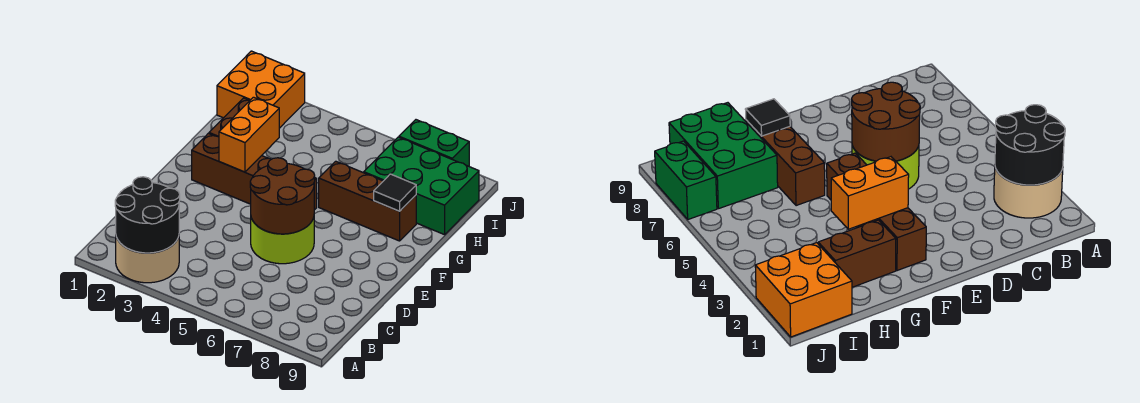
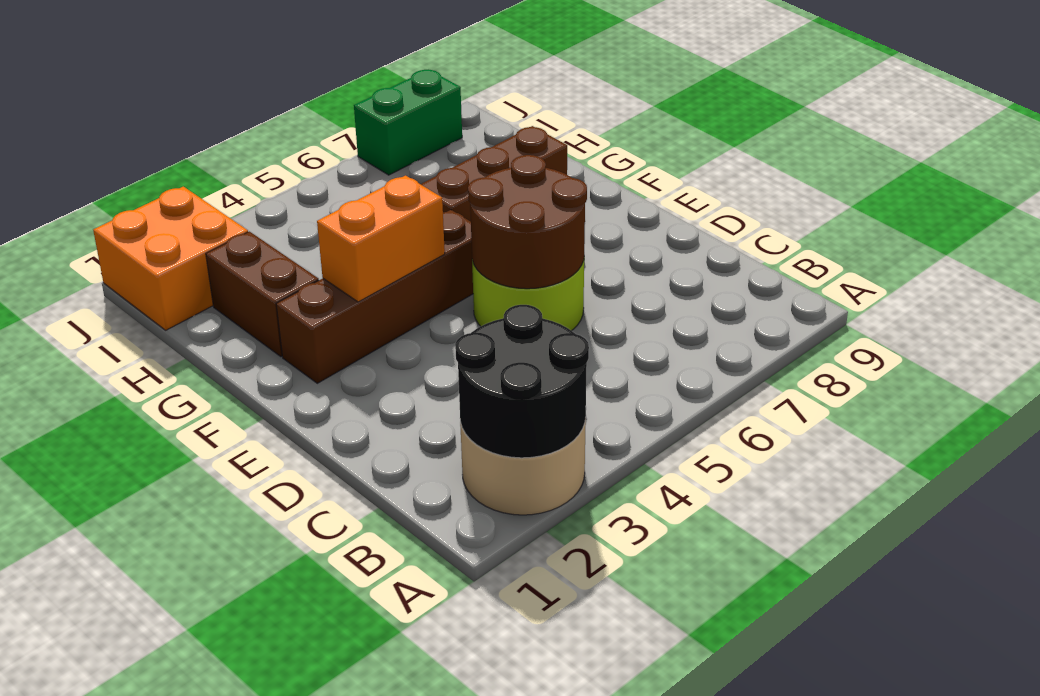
orange 1x2 brick [219,97,279,172] -> orange 1x2 brick turned to [317,176,445,302]
black 1x1 tile [374,174,416,211] -> none
green 2x3 brick [364,137,479,235] -> none

